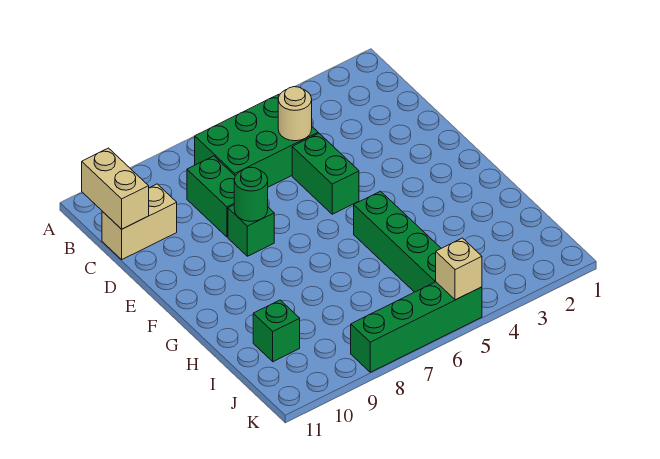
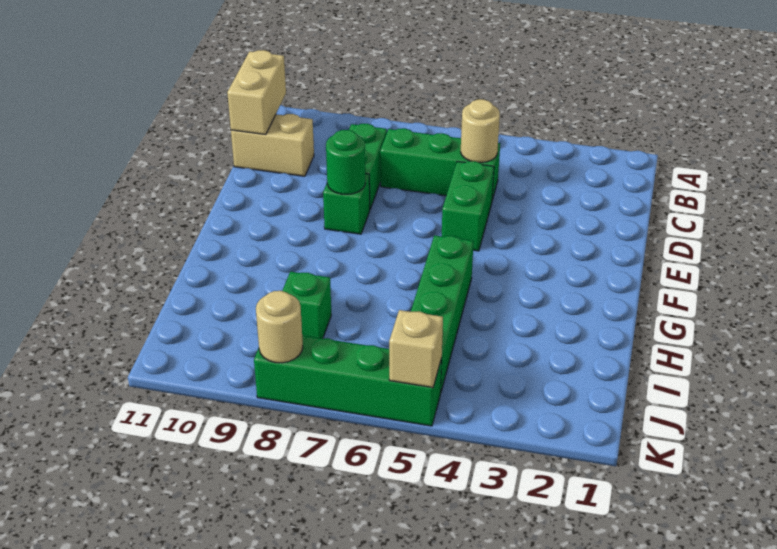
green 2x3 brick [195,95,318,187] -> green 1x3 brick [380,128,500,200]
green 1x1 brick [253,300,300,362] -> green 1x1 brick moved to [282,272,331,339]
none -> tan 1x1 round brick [256,291,303,363]

